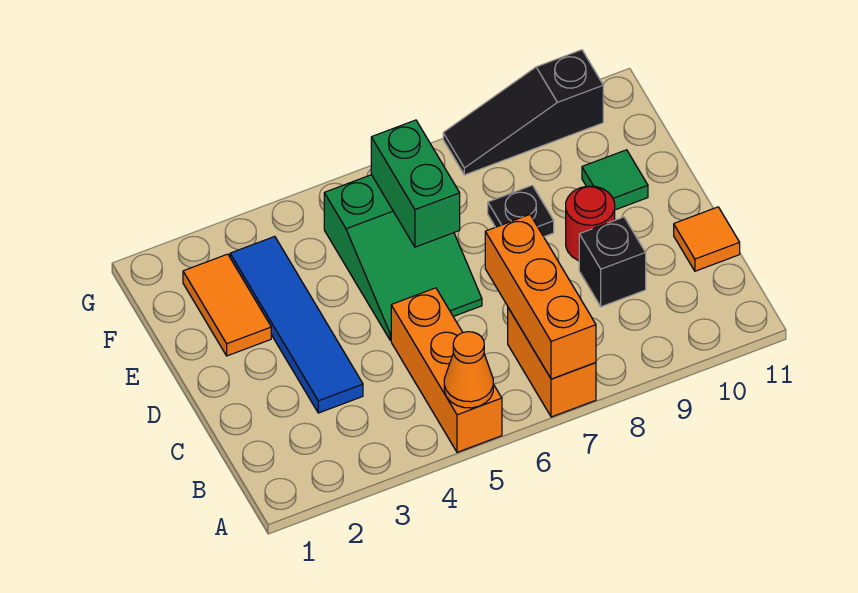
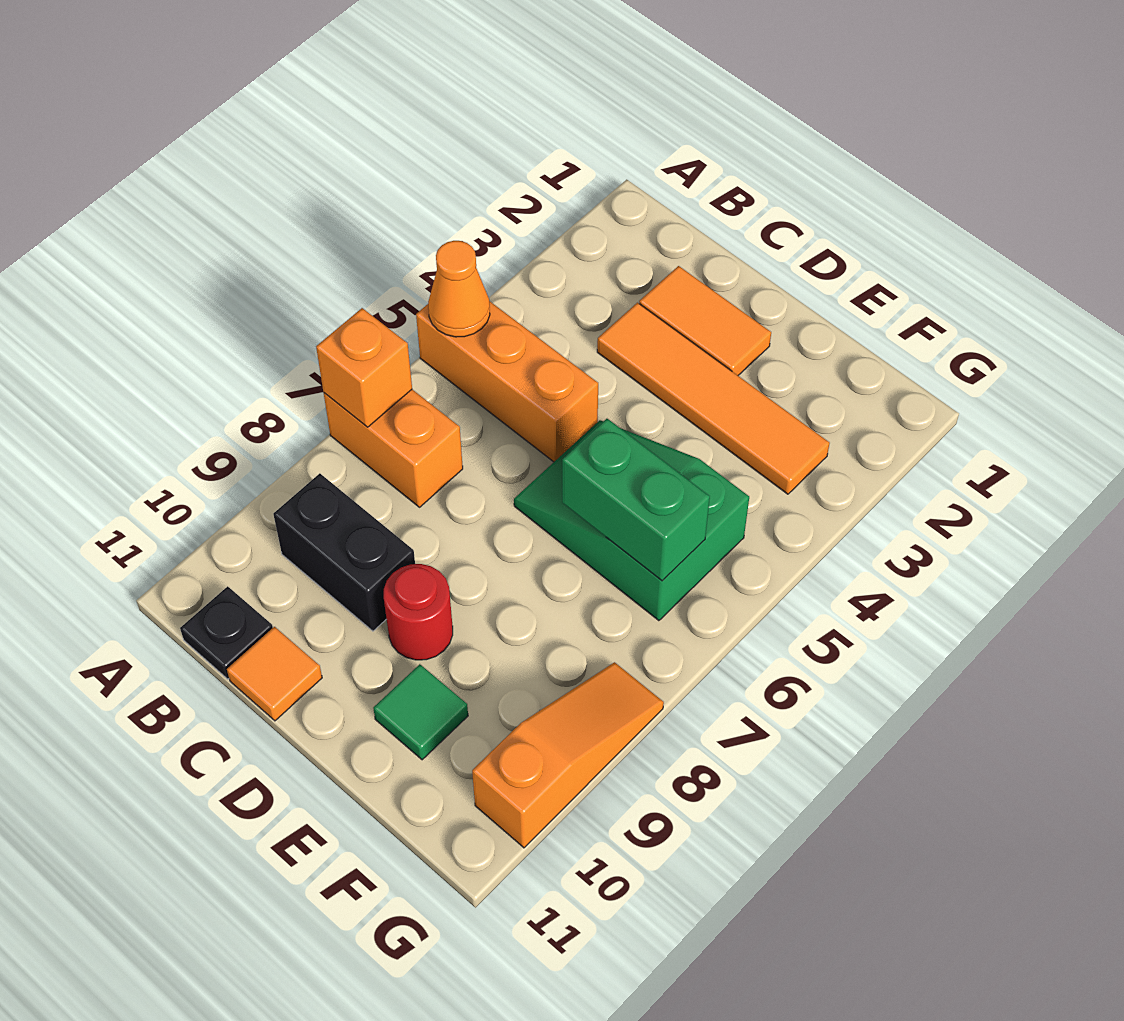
orange 1x3 brick [485,215,596,379] -> orange 1x1 brick [316,308,412,427]
blue 1x4 tile [230,236,363,413] -> orange 1x4 tile [597,303,830,494]
black 1x1 brick [579,217,646,307] -> black 1x2 brick [273,473,415,631]
orange 1x2 tile [183,254,271,356] -> orange 1x2 tile moved to [639,266,771,375]
black 1x1 plate [488,185,554,237] -> black 1x1 plate moved to [180,586,273,679]
black 1x3 slope [443,50,603,175] -> orange 1x3 slope [472,662,664,848]

